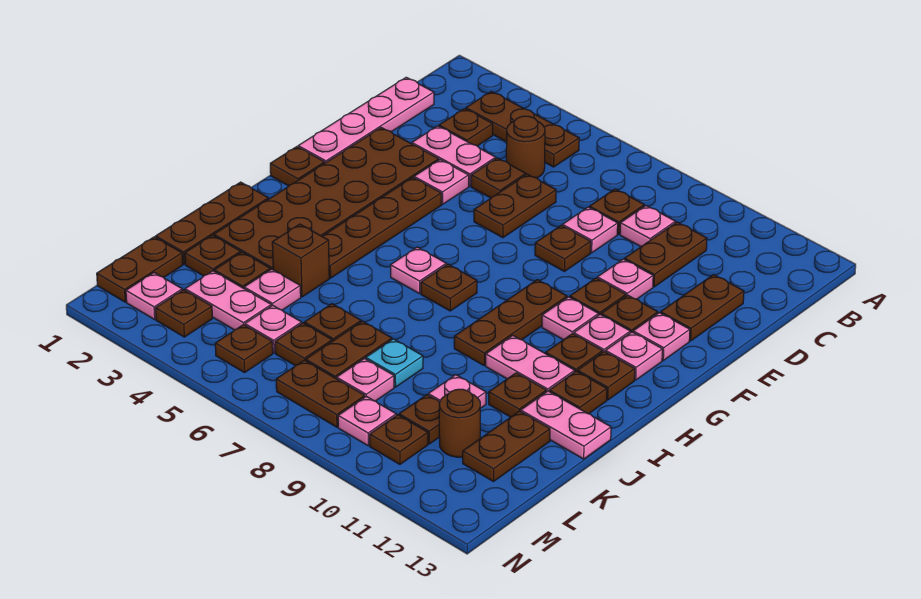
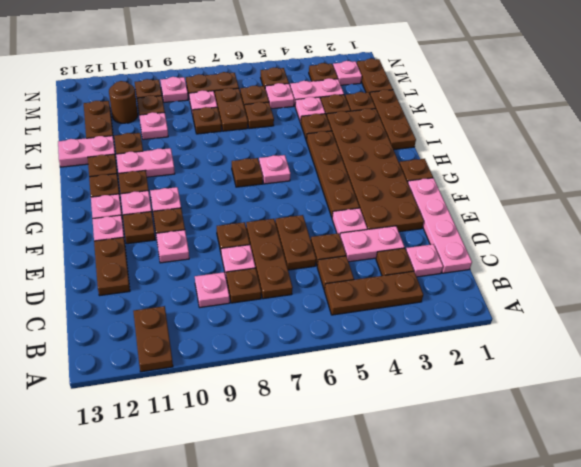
none -> pink 1x1 plate [406,244,443,277]
brown 1x1 round brick [506,116,545,178] -> brown 1x1 plate [317,256,354,290]
brown 1x2 plate [625,222,707,287] -> brown 1x2 plate moved to [133,306,173,372]
brown 1x3 plate [454,280,567,365] -> brown 1x3 plate moved to [246,219,293,299]
brown 1x1 brick [272,224,329,297] -> brown 1x1 plate [301,114,332,140]
cyan 1x1 plate [366,339,423,387] -> brown 1x1 plate [193,107,222,134]

